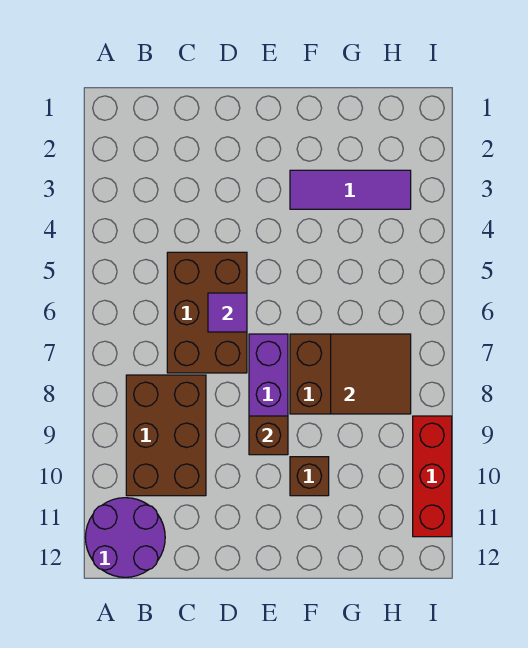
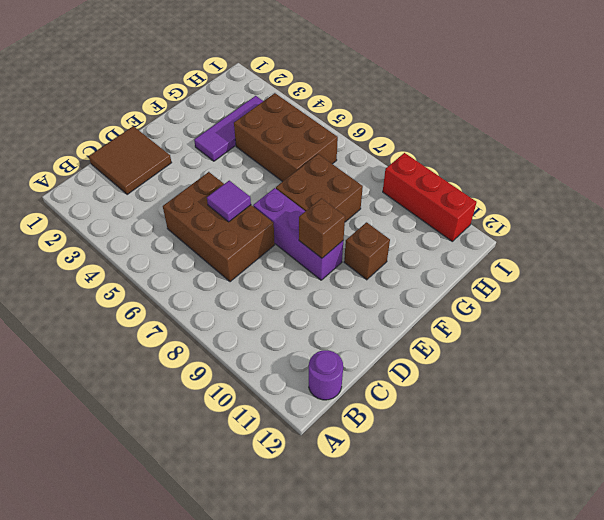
purple 2x2 round brick [85,498,165,577] -> purple 1x1 round brick [309,350,343,400]
brown 2x3 brick [126,375,206,496] -> brown 2x3 brick moved to [234,93,338,182]
brown 2x2 tile [331,334,411,414] -> brown 2x2 tile moved to [89,126,172,195]

